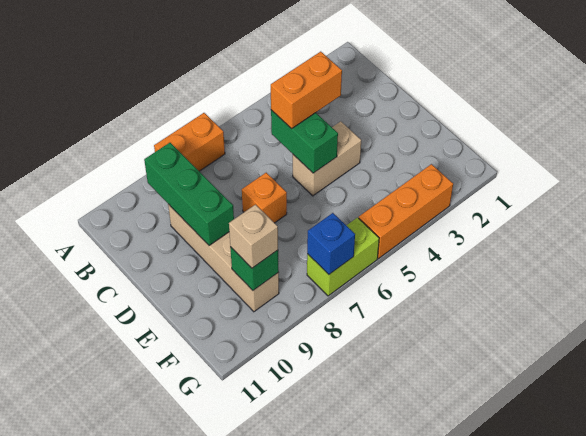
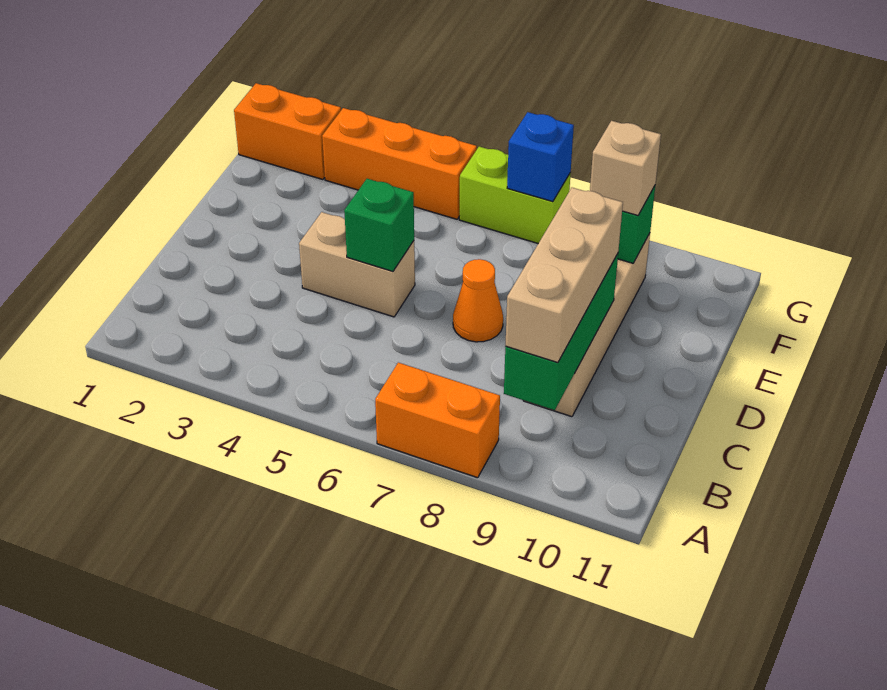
none -> tan 1x3 brick [505,188,623,363]
orange 1x2 brick [271,52,342,129] -> orange 1x2 brick moved to [234,83,341,180]
green 1x2 brick [271,110,338,173] -> green 1x1 brick [344,179,414,271]
orange 1x1 brick [242,173,287,223] -> orange 1x1 cone [453,259,503,342]

